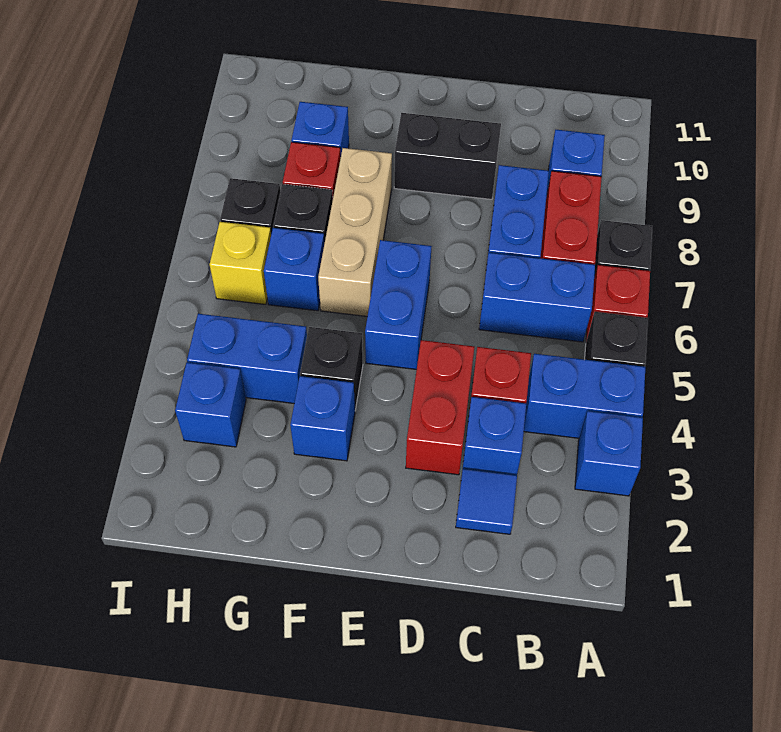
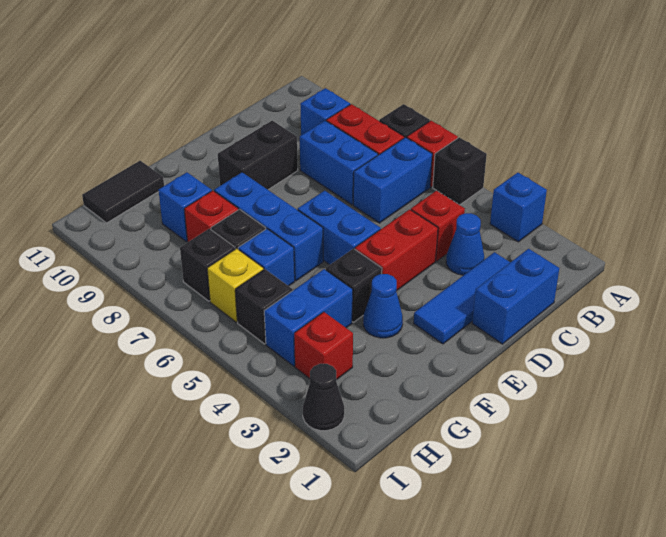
blue 1x2 brick [524,354,645,438] -> blue 1x2 brick moved to [472,249,559,344]
blue 1x1 tile [456,469,517,534] -> blue 1x3 tile [414,252,510,344]
blue 1x1 brick [463,397,526,475] -> blue 1x1 cone [446,213,484,275]
red 1x2 brick [406,340,474,475] -> red 1x2 brick turned to [355,209,438,290]
blue 1x1 brick [290,376,355,461] -> blue 1x1 cone [363,274,403,338]
tan 1x3 brick [318,148,392,316] -> blue 1x3 brick [214,172,323,281]
none -> black 1x2 tile [82,161,164,223]
blue 1x1 brick [175,362,246,447] -> red 1x1 brick [294,312,353,380]
none -> black 1x1 brick [235,269,293,344]
none -> black 1x1 cone [303,364,344,431]

